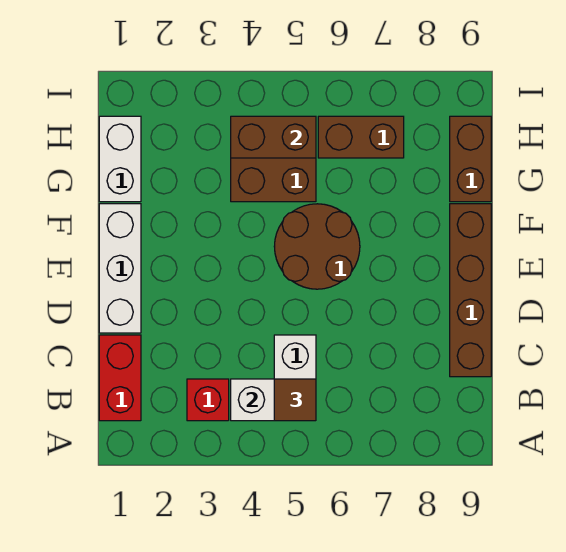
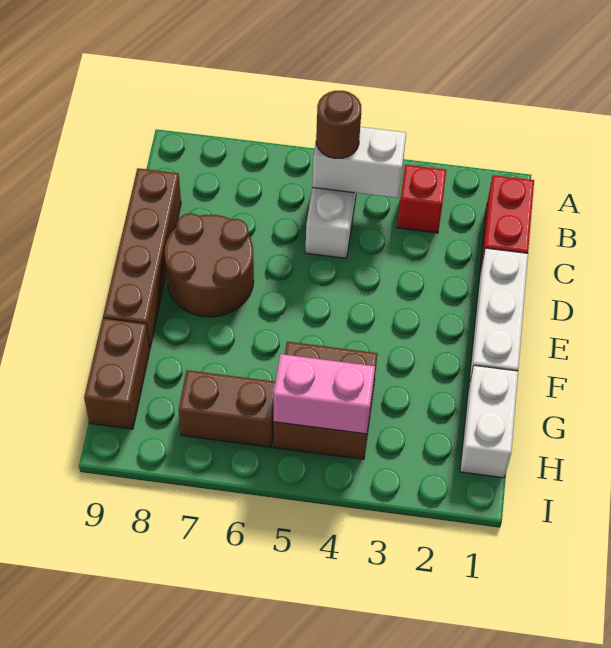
brown 1x1 tile [274,379,316,421] -> brown 1x1 round brick [316,91,361,158]
brown 2x2 round brick [274,204,360,289] -> brown 2x2 round brick moved to [165,213,254,317]
brown 1x2 brick [231,116,316,158] -> pink 1x2 brick [273,354,375,434]

